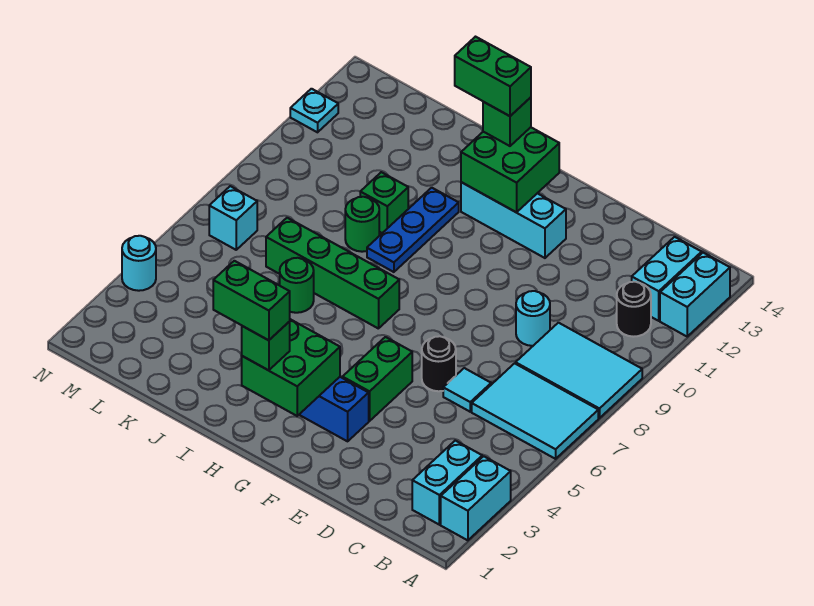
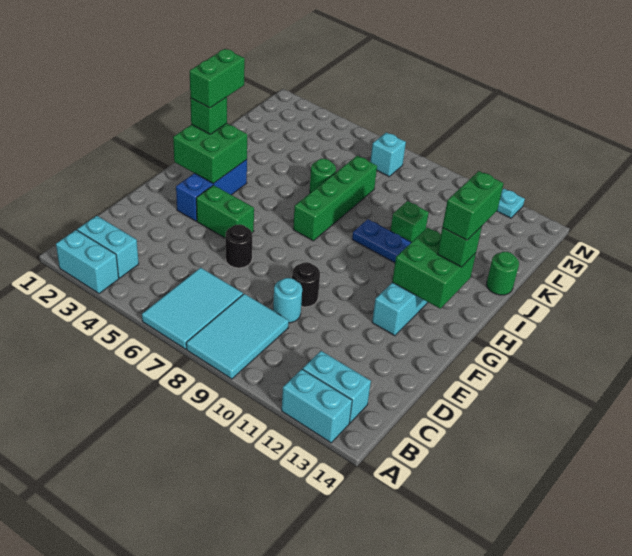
black 1x1 round brick [617,282,651,337] -> black 1x1 round brick moved to [292,262,320,307]
cyan 1x1 tile [443,368,491,412] -> none
green 1x1 round brick [345,197,379,252] -> green 1x1 round brick moved to [486,252,519,295]
cyan 1x1 round brick [122,236,156,291] -> none

